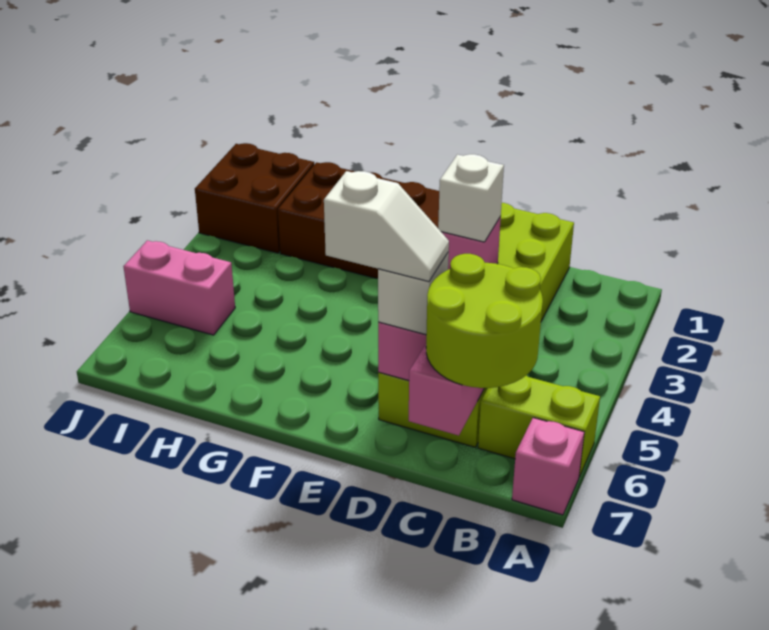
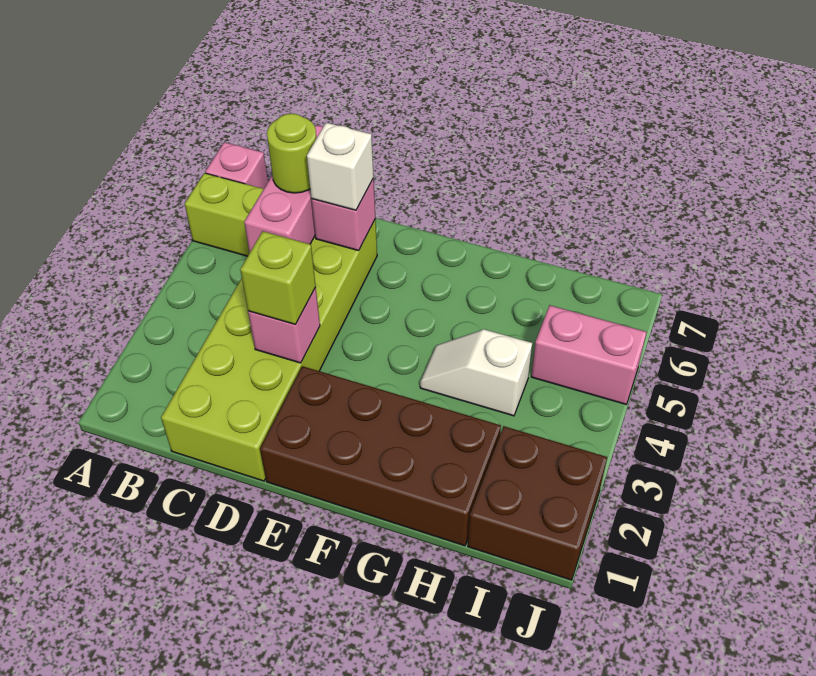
lime 2x2 round brick [426,254,543,388] -> lime 1x1 round brick [267,114,316,193]
white 1x1 brick [438,154,504,242] -> lime 1x1 brick [240,231,316,324]
white 1x2 slope [324,171,449,282] -> white 1x2 slope moved to [420,329,532,416]

